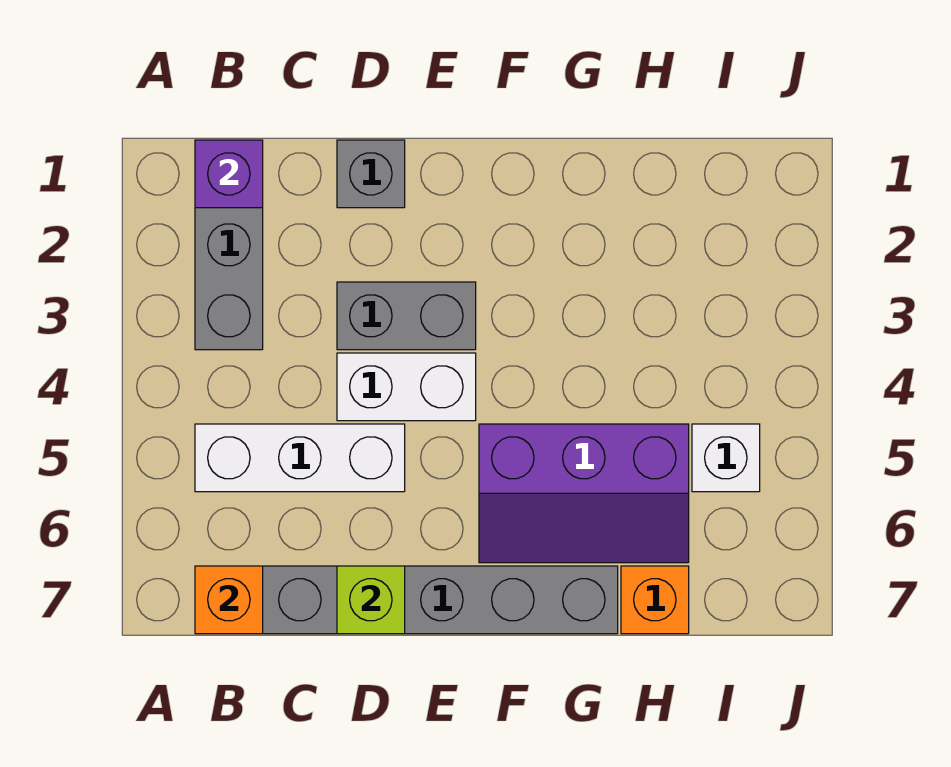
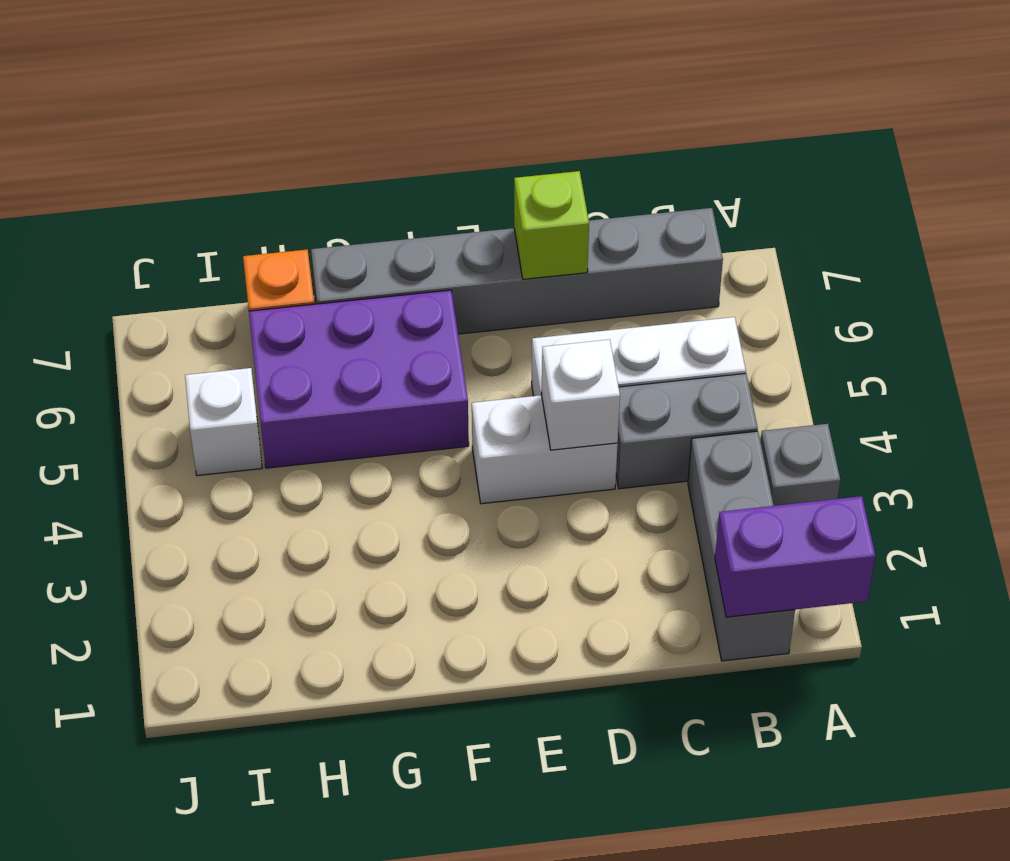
purple 1x1 brick [195,140,263,208] -> purple 1x2 brick [715,496,875,617]
orange 1x1 brick [195,566,263,634] -> none
grey 1x1 brick [337,140,405,208] -> grey 1x1 brick moved to [760,424,840,506]
grey 1x2 brick [337,282,476,350] -> grey 1x2 brick moved to [616,373,758,489]
none -> white 1x1 brick [542,339,620,450]
purple 2x3 slope [479,424,689,563] -> purple 2x3 brick [249,290,469,468]

